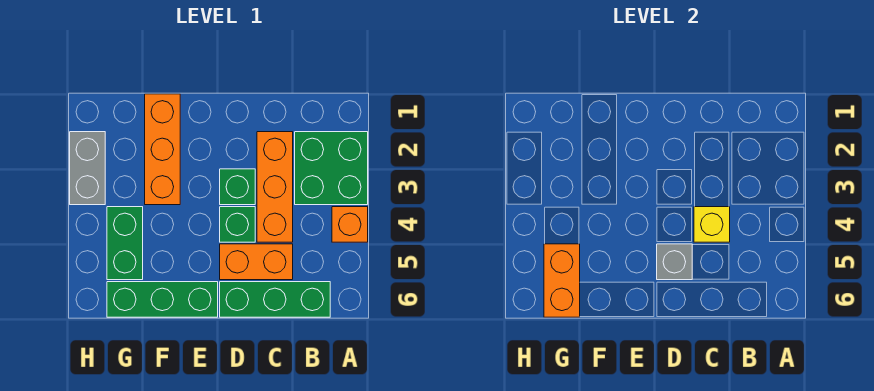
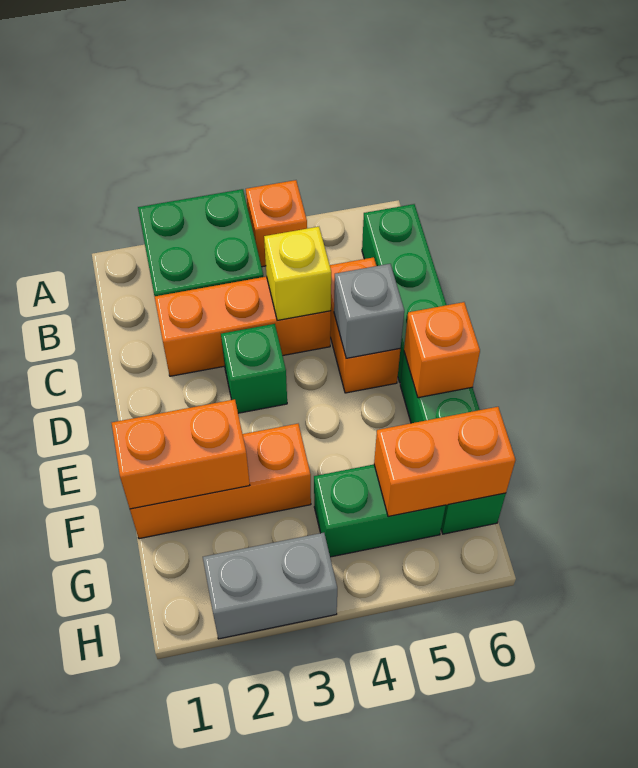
green 1x1 brick [220,207,255,242] -> none
none -> orange 1x1 brick [404,302,480,398]
none -> orange 1x2 brick [112,399,250,509]

